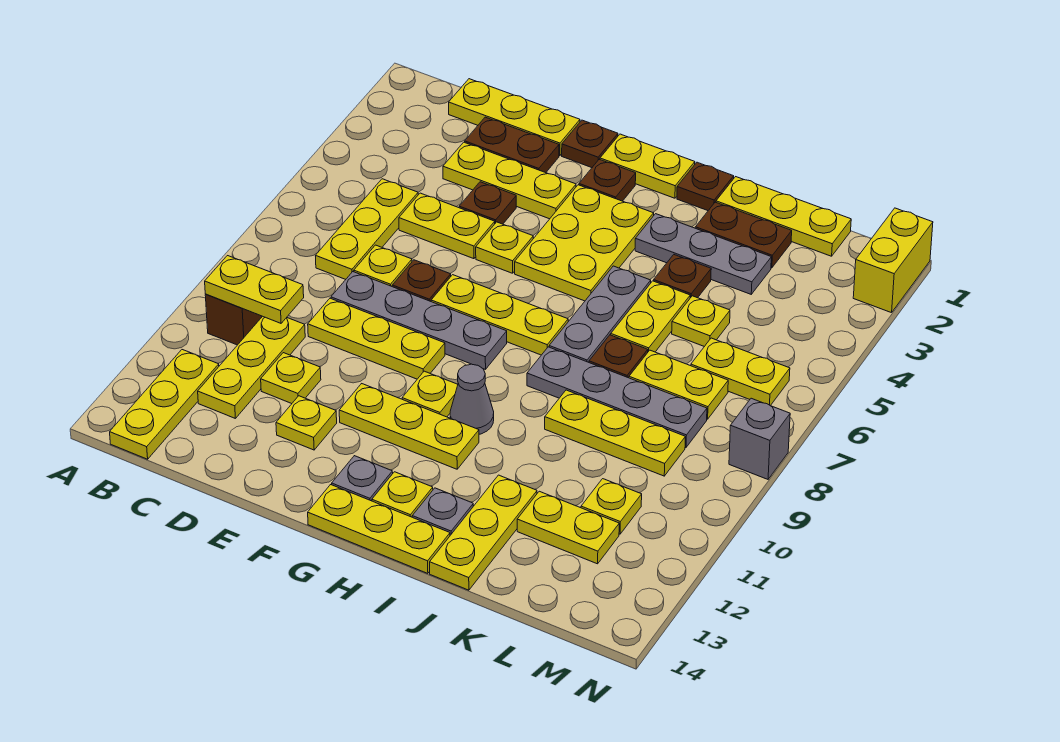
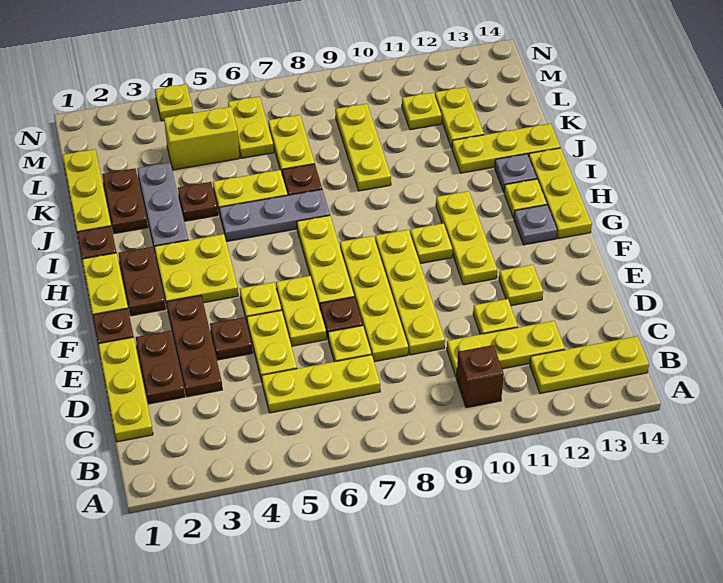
yellow 1x2 plate [205,256,304,323] -> yellow 1x2 plate moved to [276,276,326,346]
yellow 1x3 plate [443,142,576,219] -> brown 1x3 plate [167,295,222,397]
grey 1x4 plate [331,272,507,369] -> yellow 1x4 plate [340,236,408,362]
yellow 1x3 plate [308,298,445,379] -> yellow 1x4 plate [375,230,445,355]
brown 1x1 plate [579,159,636,201] -> brown 1x2 plate [118,247,166,316]
yellow 2x3 plate [515,185,654,301] -> yellow 2x2 plate [154,234,238,305]
grey 1x1 cone [450,364,494,434] -> none
grey 1x4 plate [527,347,707,447] -> none
yellow 1x1 plate [672,296,730,347] -> yellow 1x1 plate moved to [155,84,193,121]
yellow 1x2 brick [853,208,933,313] -> yellow 1x2 brick moved to [164,107,240,170]
grey 1x1 brick [729,398,790,479] -> none

